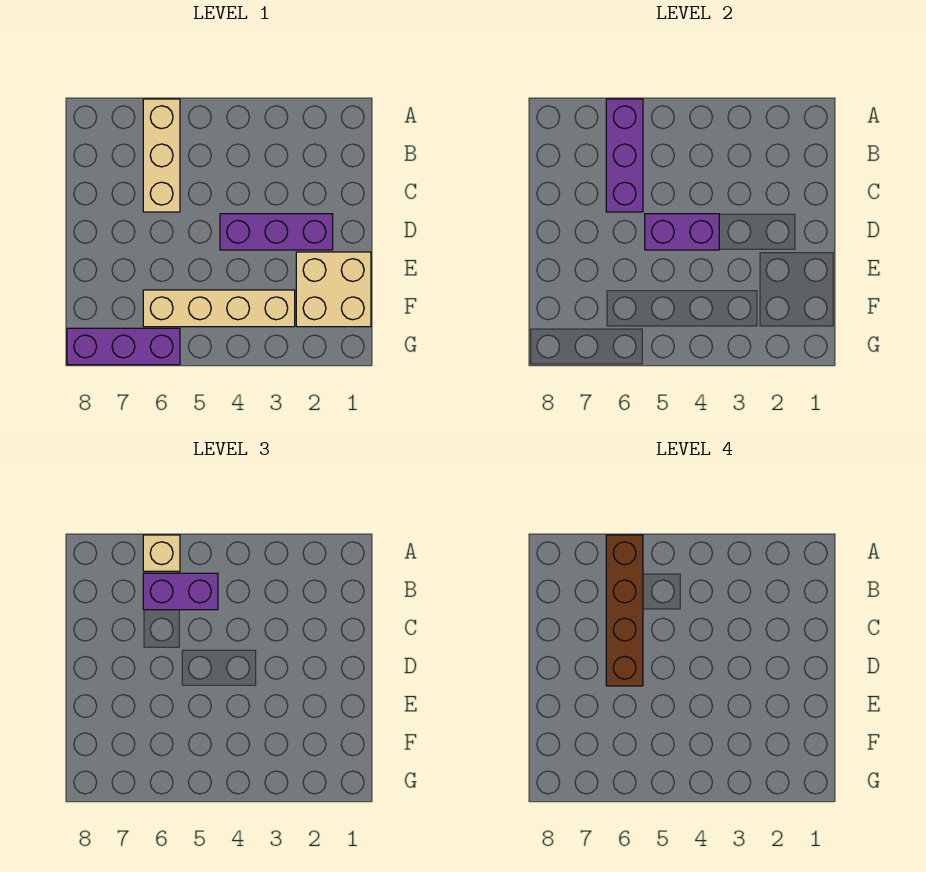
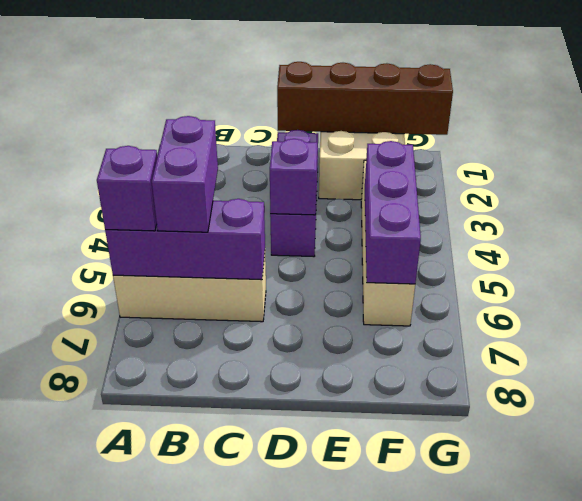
tan 1x1 brick [143,535,180,571] -> purple 1x1 brick [97,146,157,231]
brown 1x4 brick [606,535,643,686] -> brown 1x4 brick moved to [277,62,453,135]
purple 1x2 brick [645,214,719,250] -> purple 1x1 brick [270,139,317,215]
purple 1x3 brick [67,328,180,365] -> purple 1x3 brick moved to [365,141,421,284]

